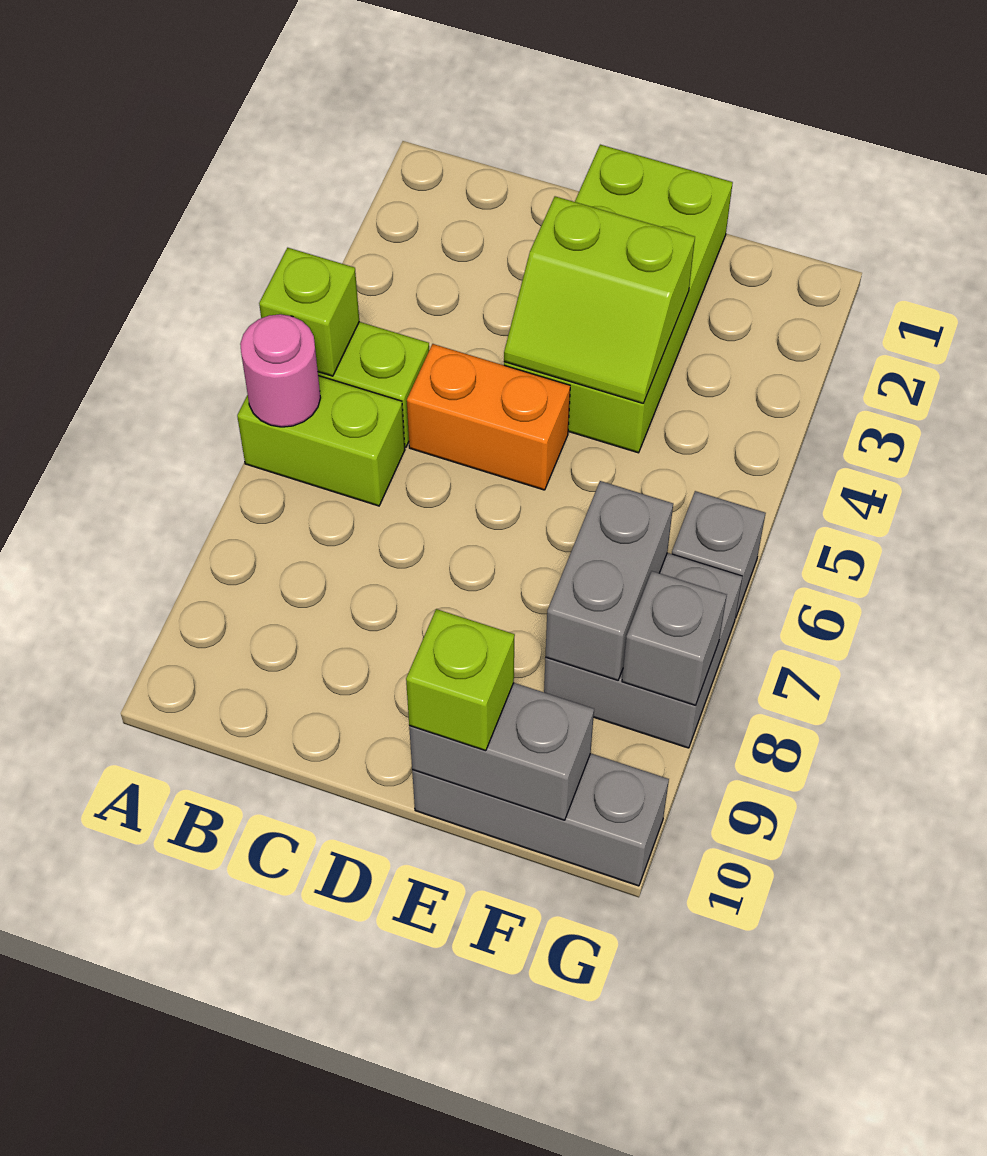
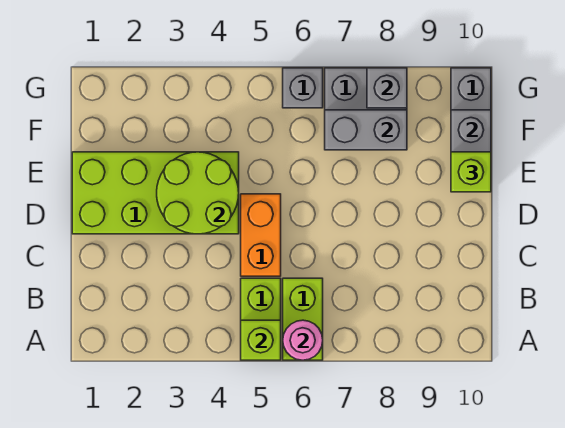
lime 2x2 slope [504,196,695,403] -> lime 2x2 round brick [157,152,239,234]

